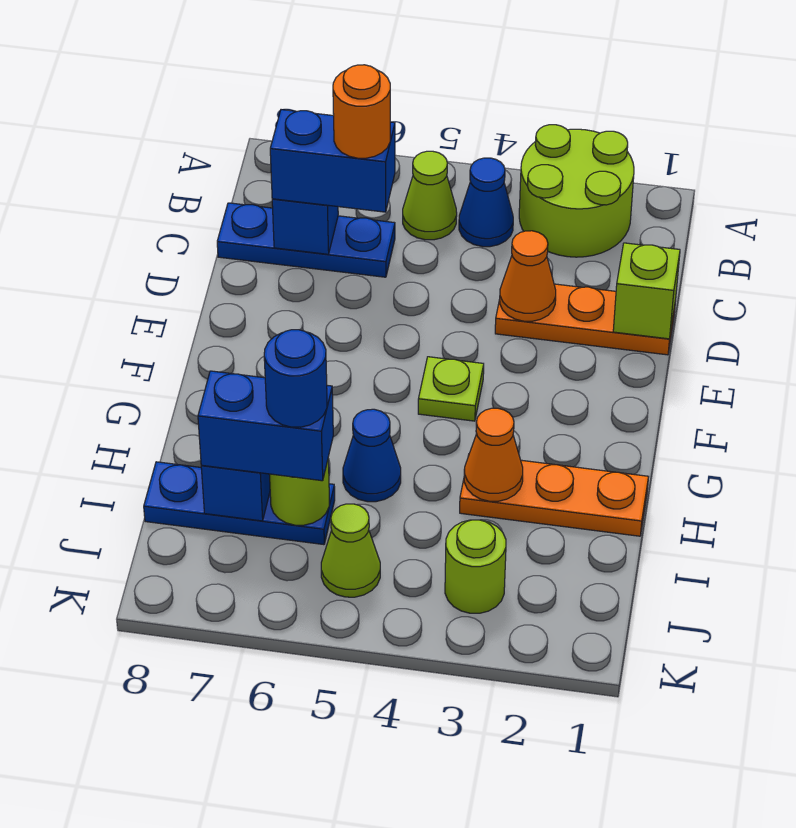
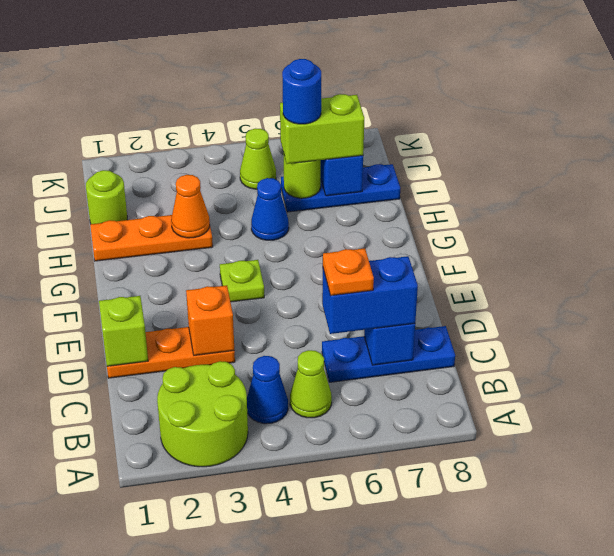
orange 1x1 round brick [333,65,390,158] -> orange 1x1 plate [323,248,374,296]
orange 1x1 cone [500,231,556,321] -> orange 1x1 brick [186,285,234,355]
blue 1x2 brick [198,371,333,481] -> lime 1x2 brick [280,94,364,164]
lime 1x1 round brick [445,520,506,613] -> lime 1x1 round brick moved to [86,170,127,224]

